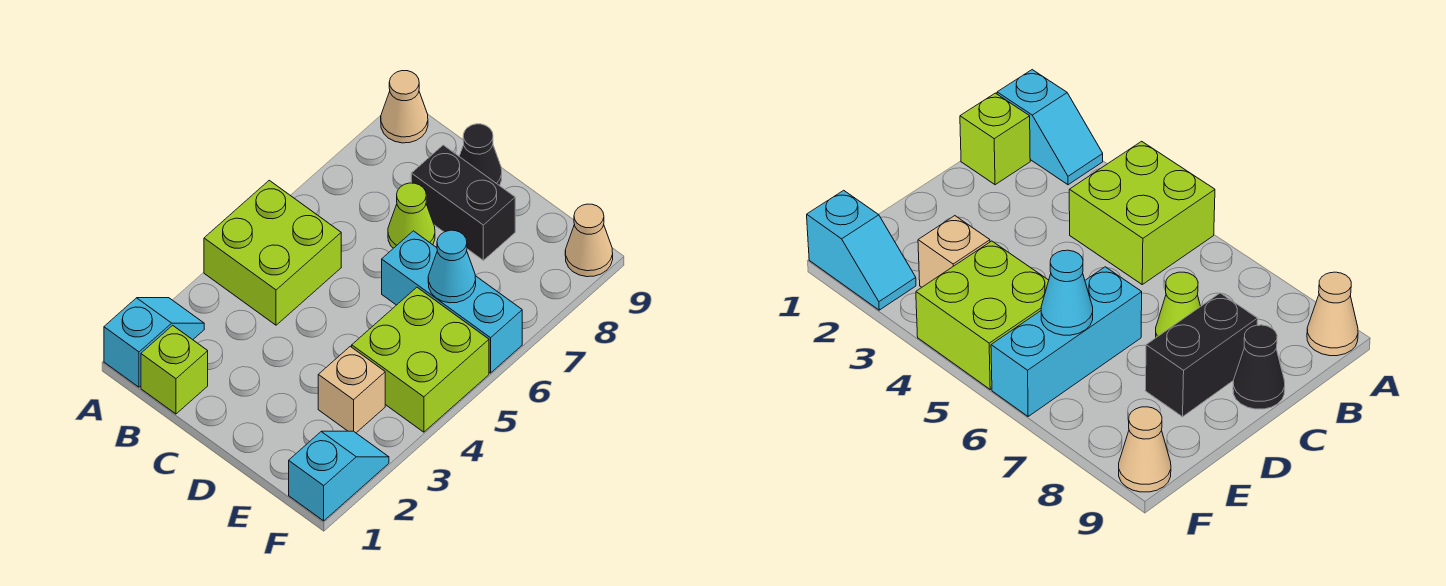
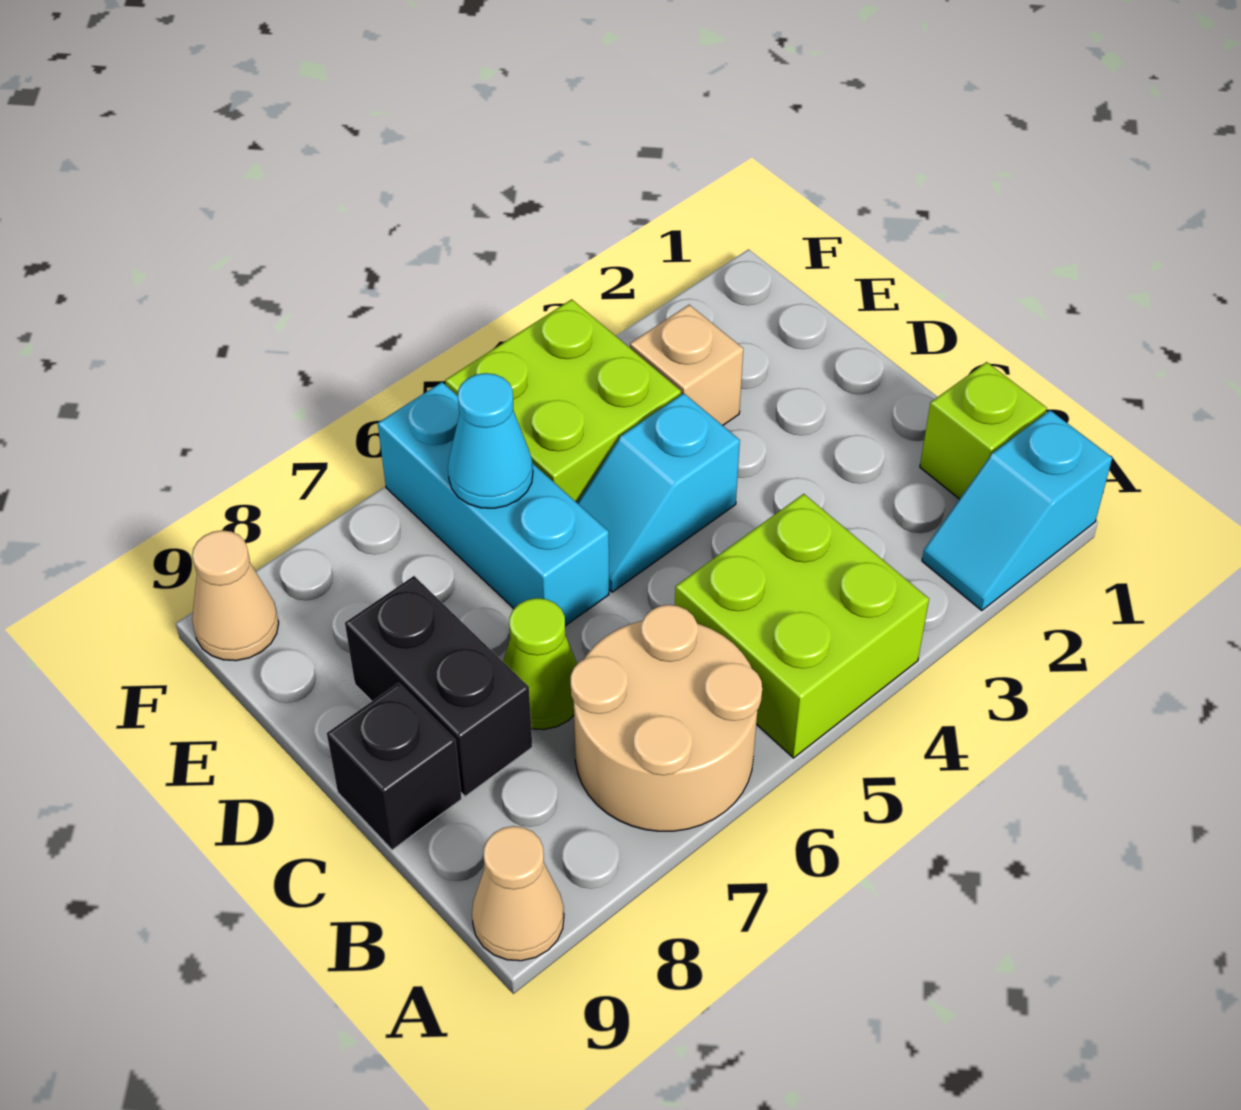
none -> tan 2x2 round brick [571,605,762,831]
black 1x1 cone [459,124,502,186] -> black 1x1 brick [327,683,462,850]
cyan 1x2 slope [289,431,389,521] -> cyan 1x2 slope moved to [577,393,740,592]

